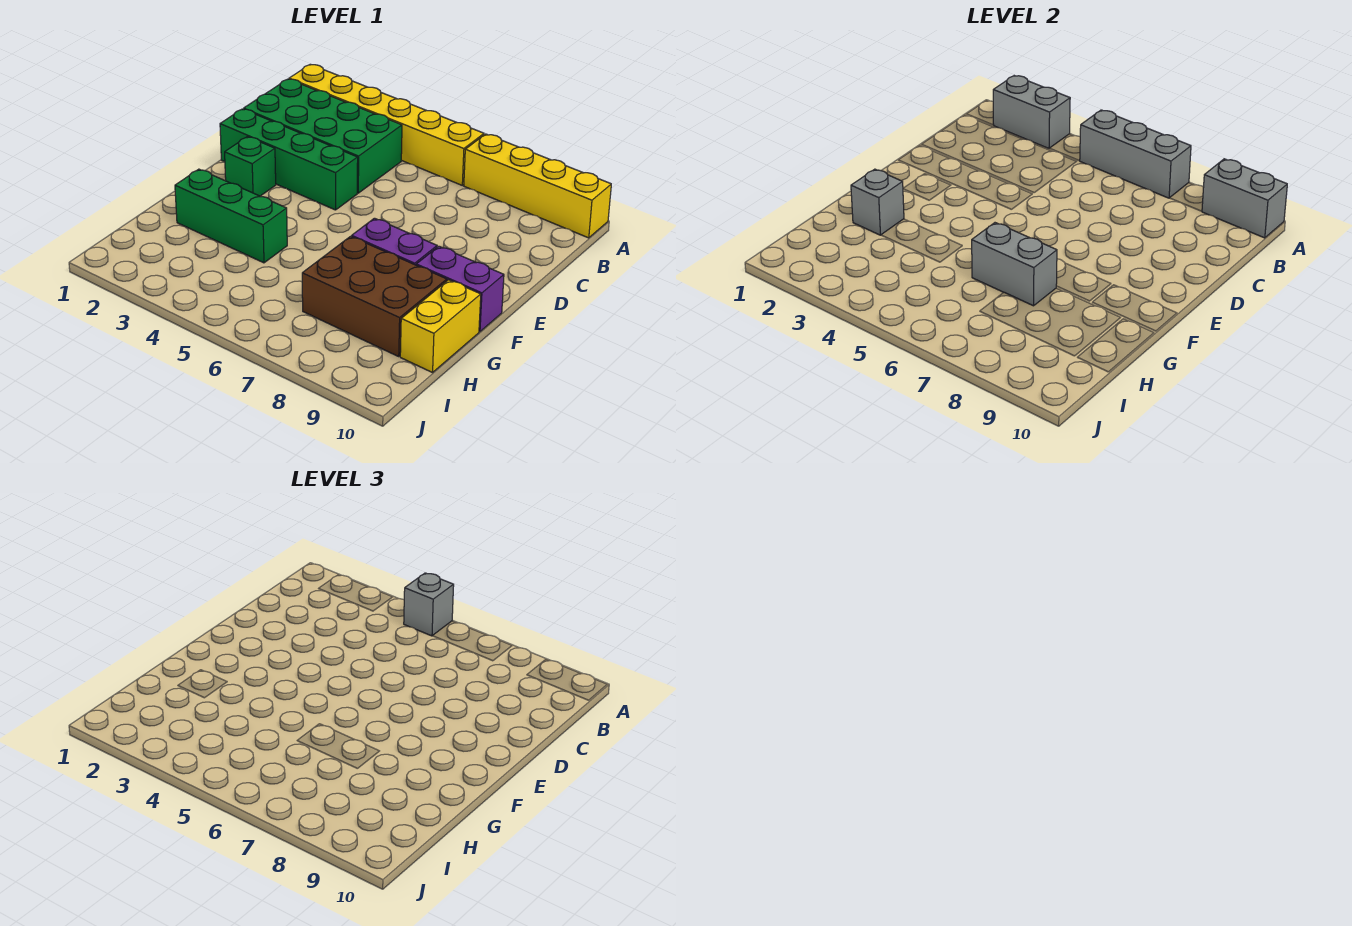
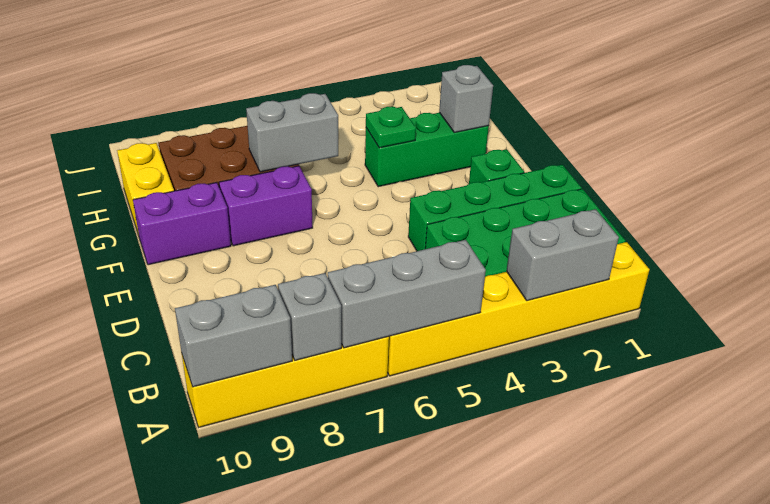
grey 1x1 brick [404,573,454,636] -> grey 1x1 brick moved to [278,273,341,360]
none -> green 1x1 plate [366,107,416,148]

